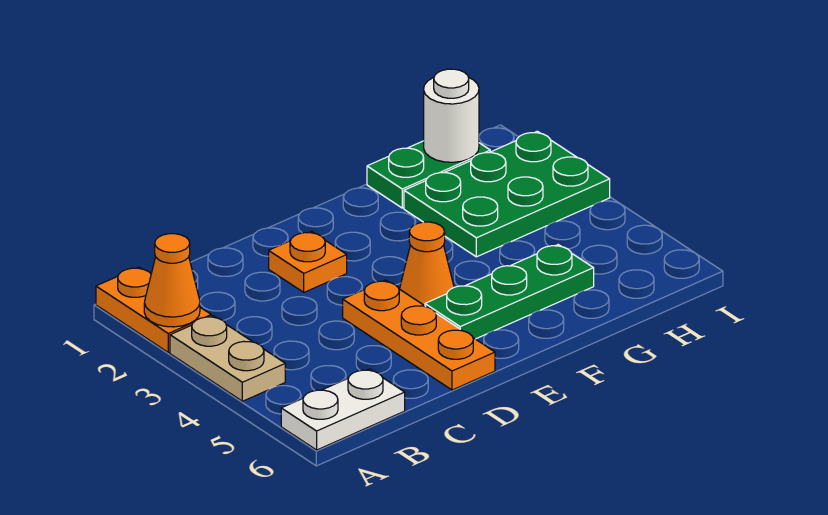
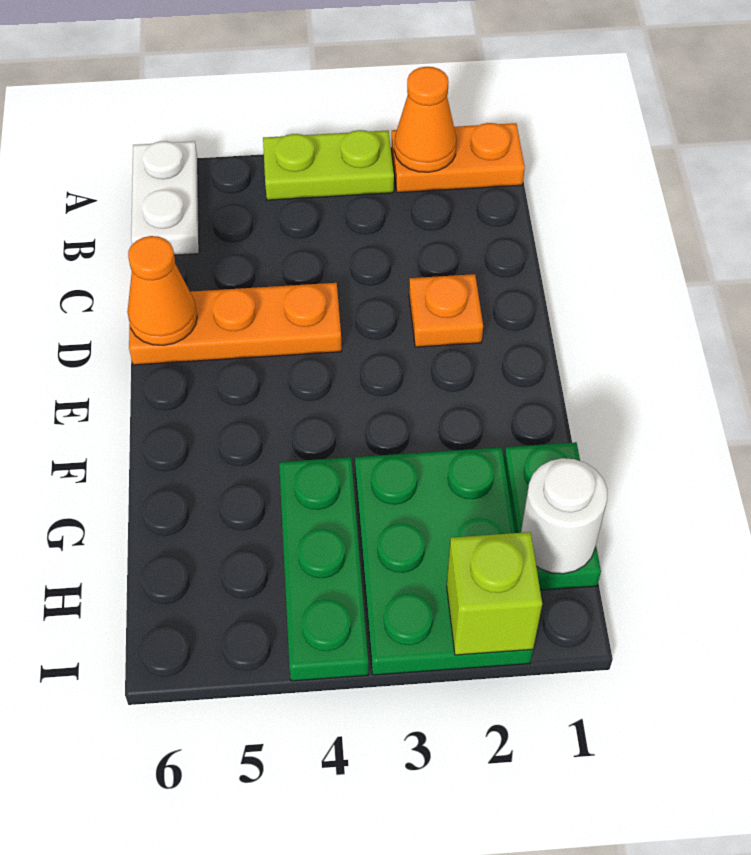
tan 1x2 plate [170,316,285,401] -> lime 1x2 plate [263,130,394,200]
orange 1x1 cone [400,222,454,306] -> orange 1x1 cone moved to [127,236,197,345]
green 1x3 plate [425,245,594,339] -> green 1x3 plate moved to [279,457,368,681]
none -> lime 1x1 brick [447,532,542,655]

